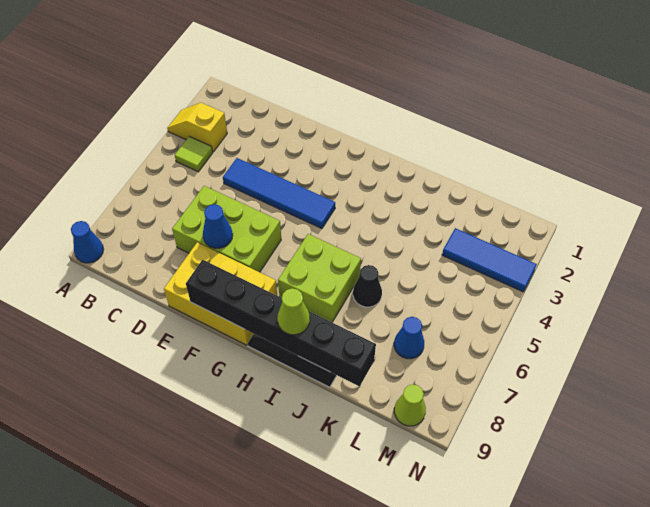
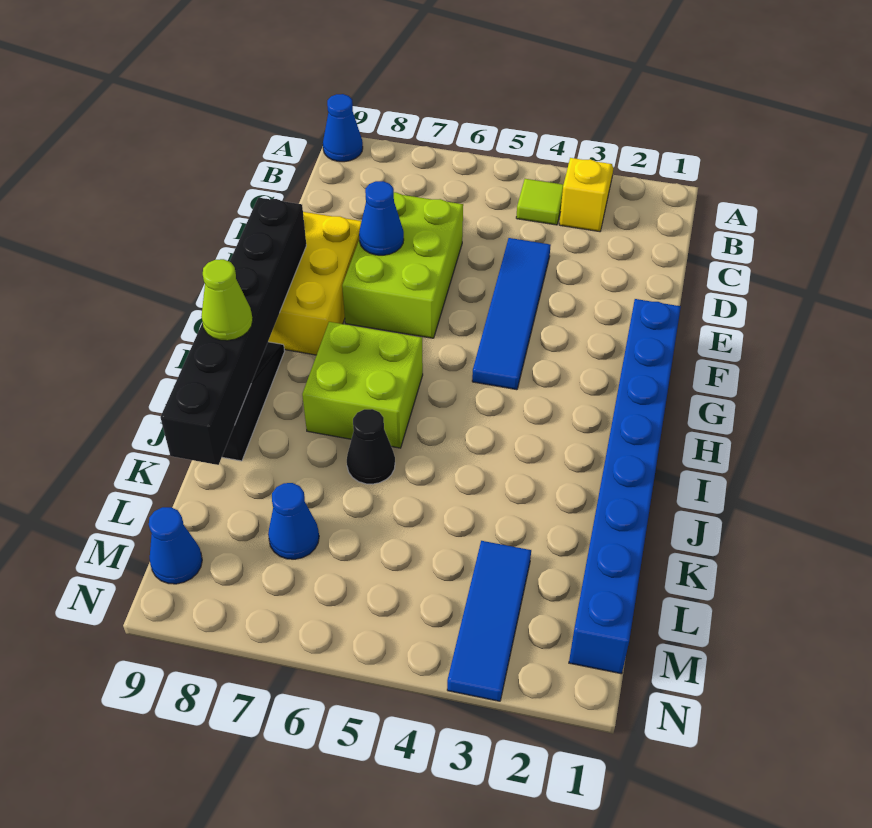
none -> blue 1x8 brick [569,299,681,674]
lime 1x1 cone [394,384,426,426] -> blue 1x1 cone [149,507,202,584]

